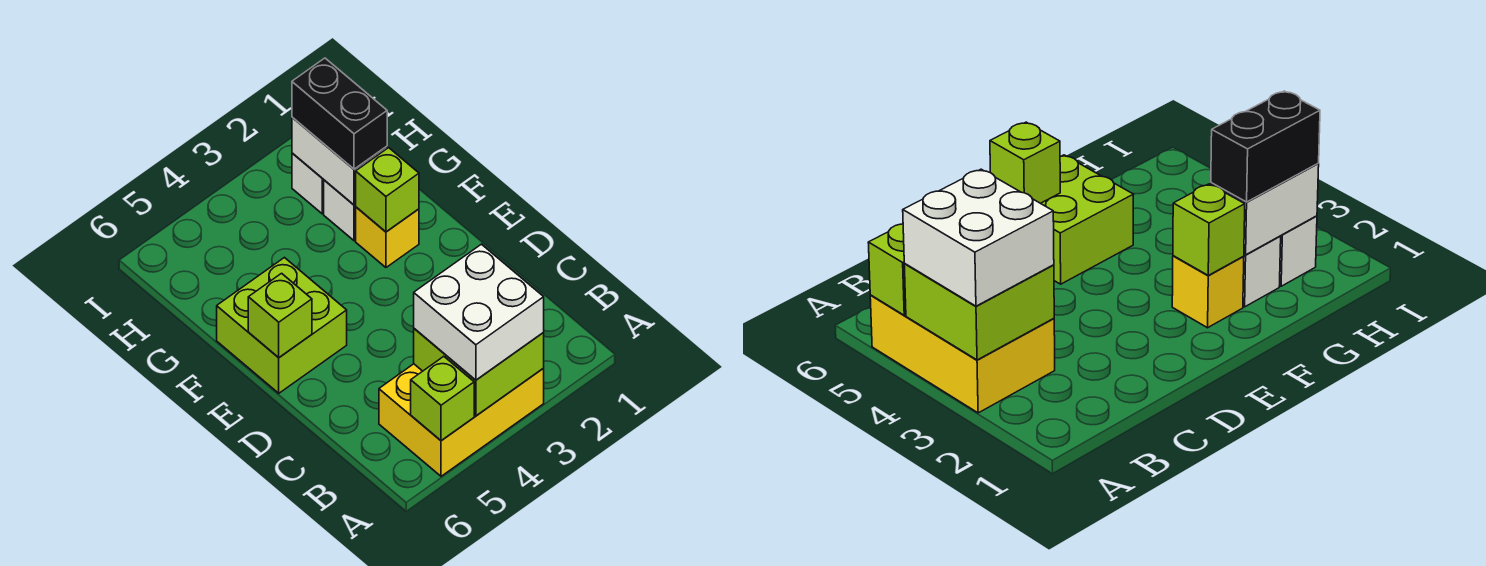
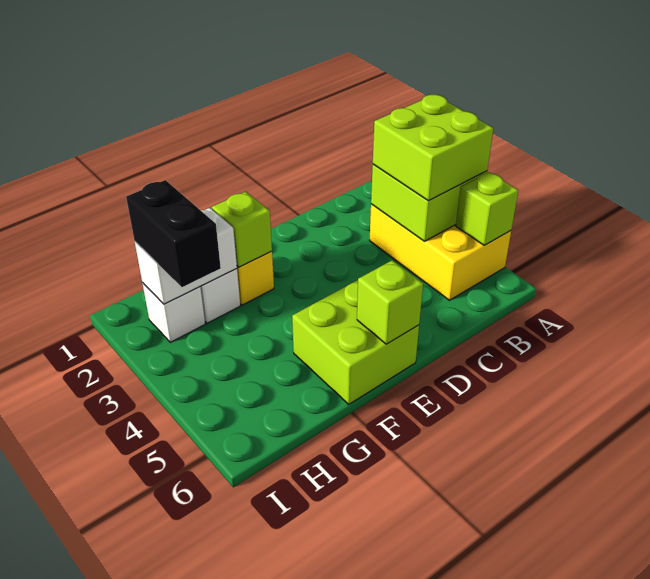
white 2x2 brick [414,244,544,380] -> lime 2x2 brick [373,95,493,201]
black 1x2 brick [292,58,387,169] -> black 1x2 brick turned to [126,180,221,287]

